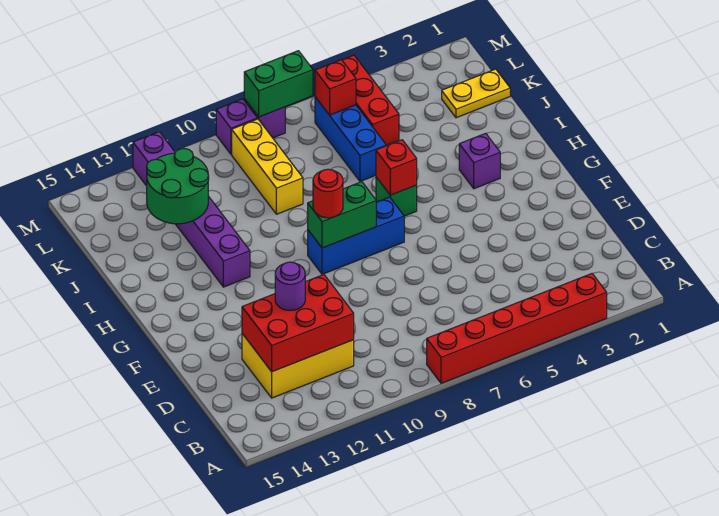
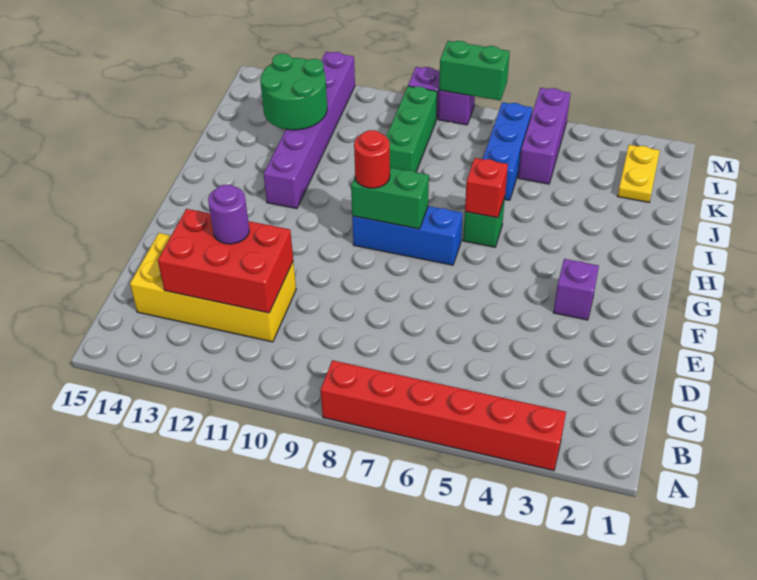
yellow 2x3 brick [242,334,354,398] -> yellow 2x4 brick [130,233,296,342]
purple 1x1 brick [459,133,500,189] -> purple 1x1 brick moved to [553,259,599,320]
yellow 1x3 brick [232,119,303,214] -> green 1x3 brick [386,86,437,172]
yellow 1x2 plate [442,69,510,118] -> yellow 1x2 plate turned to [618,145,660,202]
red 1x3 brick [342,55,399,145] -> purple 1x3 brick [518,88,571,184]
red 1x1 brick [315,60,356,115] -> none

